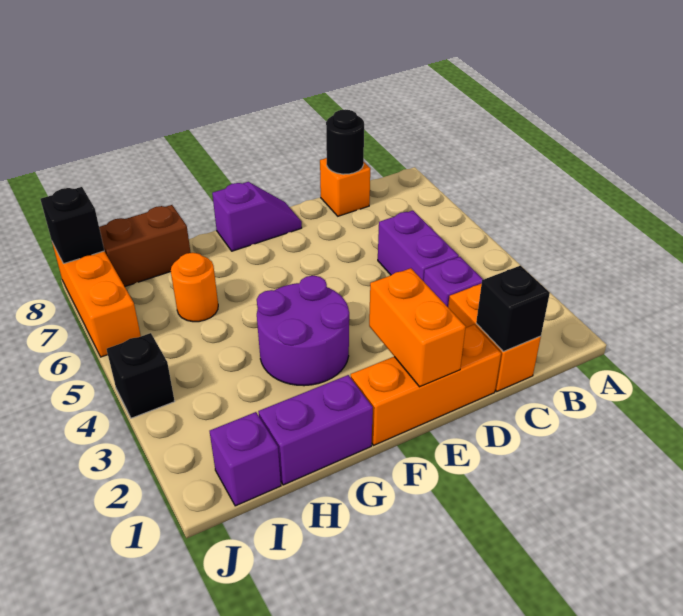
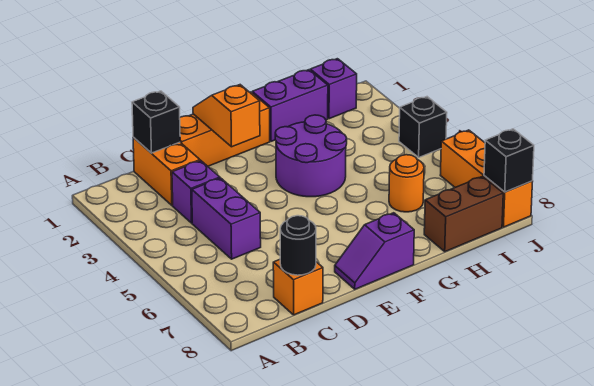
orange 1x2 brick [369,268,466,387] -> orange 1x2 slope [193,85,260,147]

